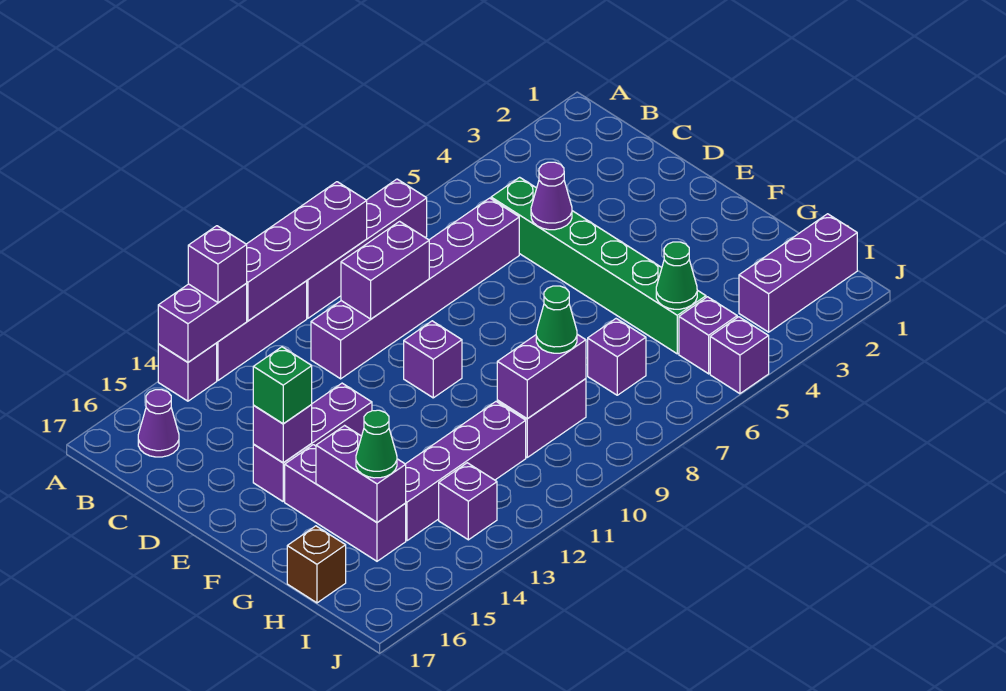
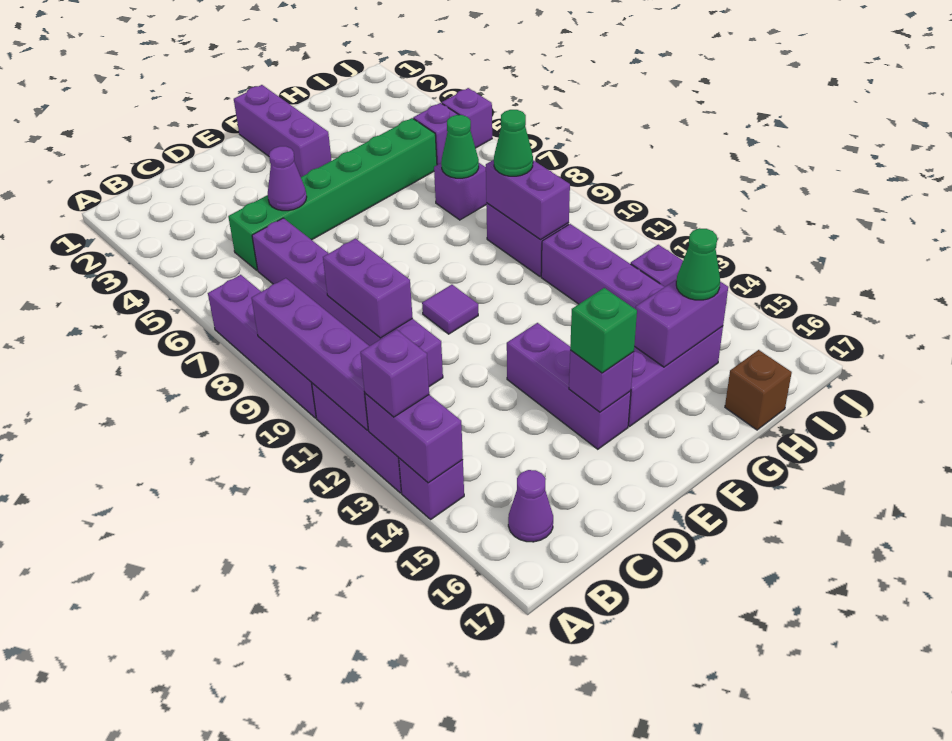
purple 1x1 brick [404,321,462,398] -> purple 1x1 tile [422,285,478,334]
green 1x1 cone [656,242,697,309] -> green 1x1 cone moved to [441,115,479,178]
purple 1x3 brick [739,214,857,332] -> purple 1x3 brick moved to [234,85,331,177]

